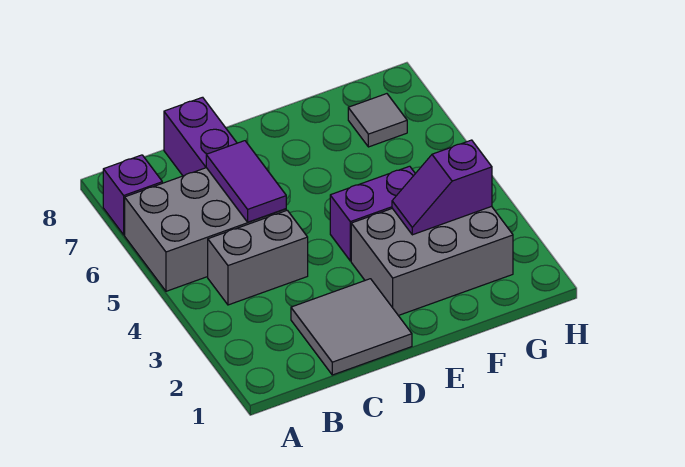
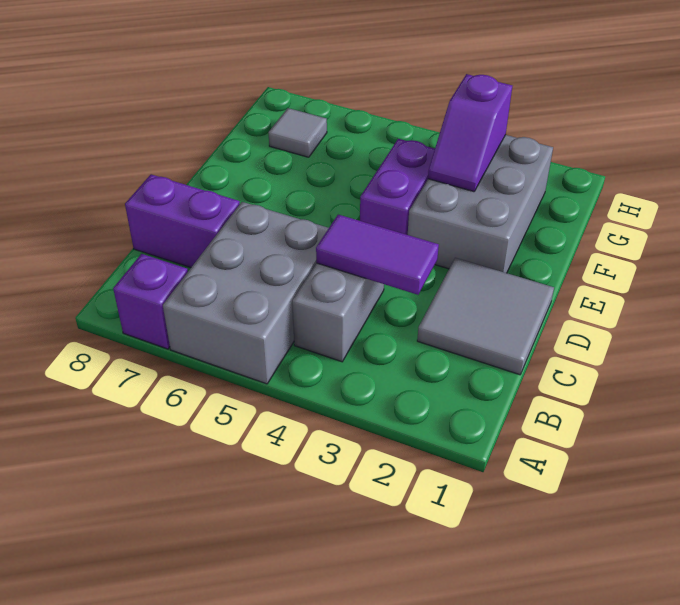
purple 1x2 tile [206,141,286,222] -> purple 1x2 tile moved to [316,215,439,295]

